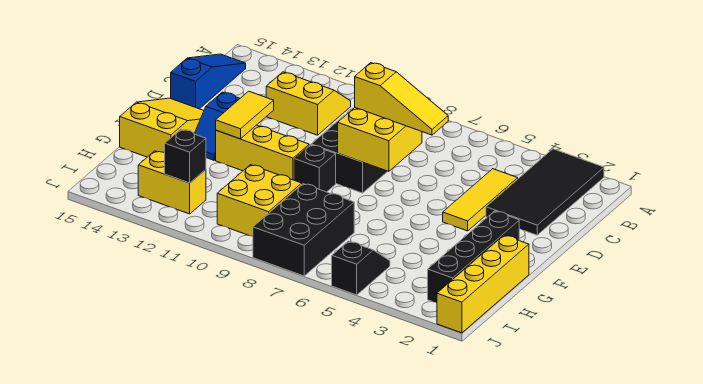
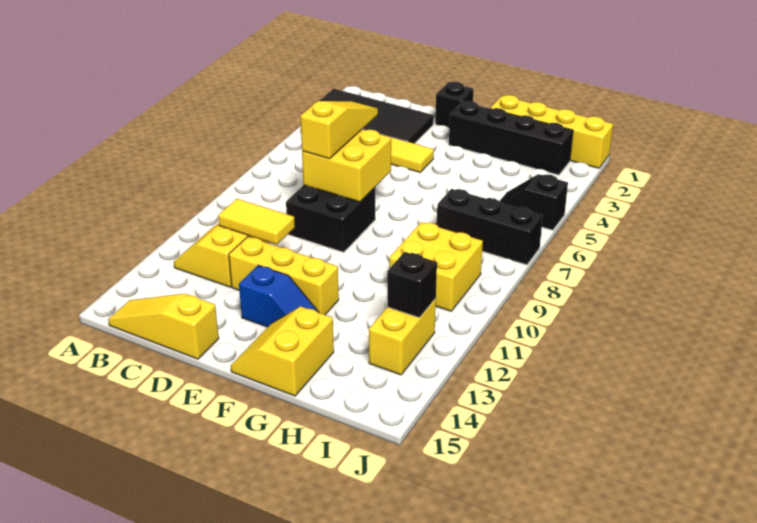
blue 1x3 slope [171,54,246,109] -> yellow 1x3 slope [108,294,219,359]
yellow 1x2 tile [216,91,274,139] -> yellow 1x2 tile moved to [218,199,295,245]
yellow 2x3 slope [120,98,204,157] -> yellow 2x2 slope [231,306,334,396]
black 1x1 brick [294,145,336,192] -> black 1x1 brick moved to [435,82,474,128]
yellow 1x3 brick [216,125,309,180] -> yellow 1x3 brick turned to [229,237,339,315]
black 2x3 brick [253,184,354,276] -> black 1x3 brick [437,189,543,265]

